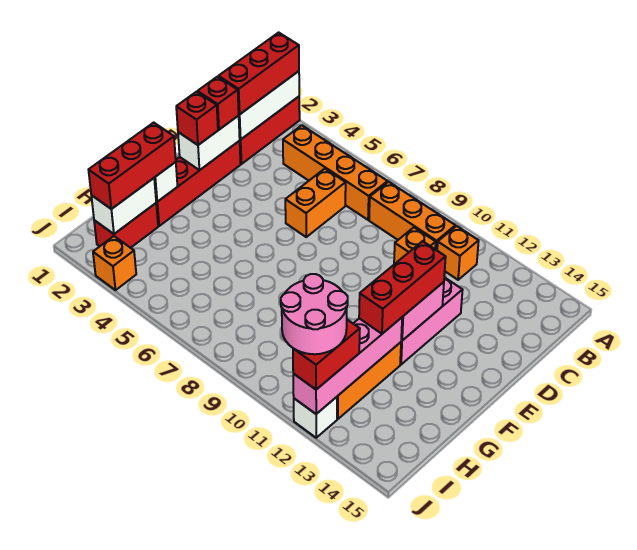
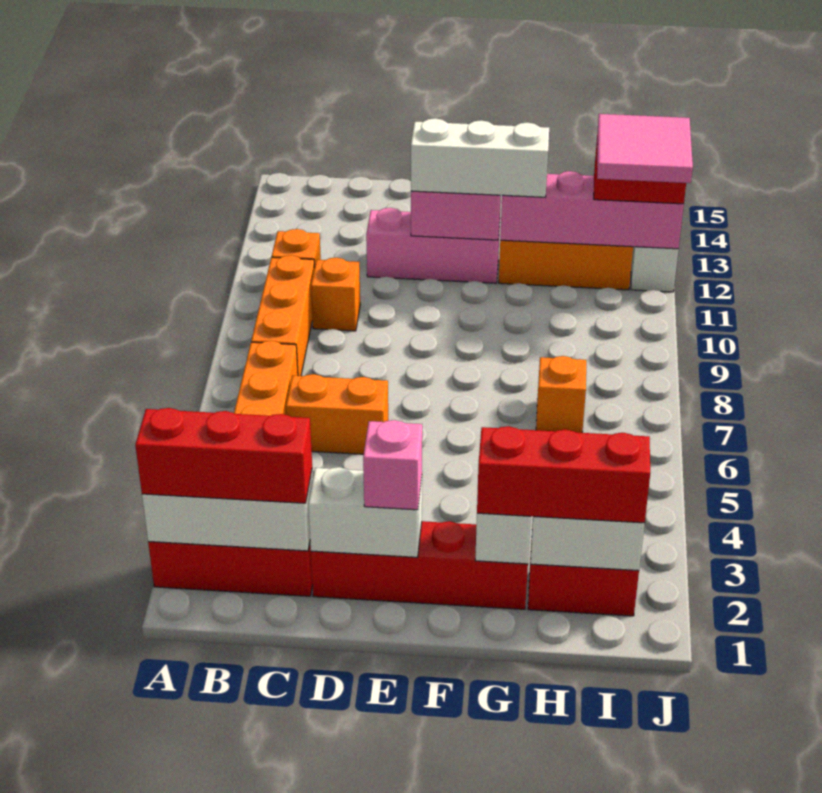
red 1x1 brick [198,77,239,130] -> none
red 1x1 brick [176,92,218,145] -> pink 1x1 brick [363,420,422,510]
red 1x3 brick [359,241,446,334] -> white 1x3 brick [411,118,549,197]
pink 2x2 round brick [281,274,348,354] -> pink 2x2 tile [597,114,693,183]
orange 1x1 brick [93,236,136,290] -> orange 1x1 brick moved to [536,356,586,433]

